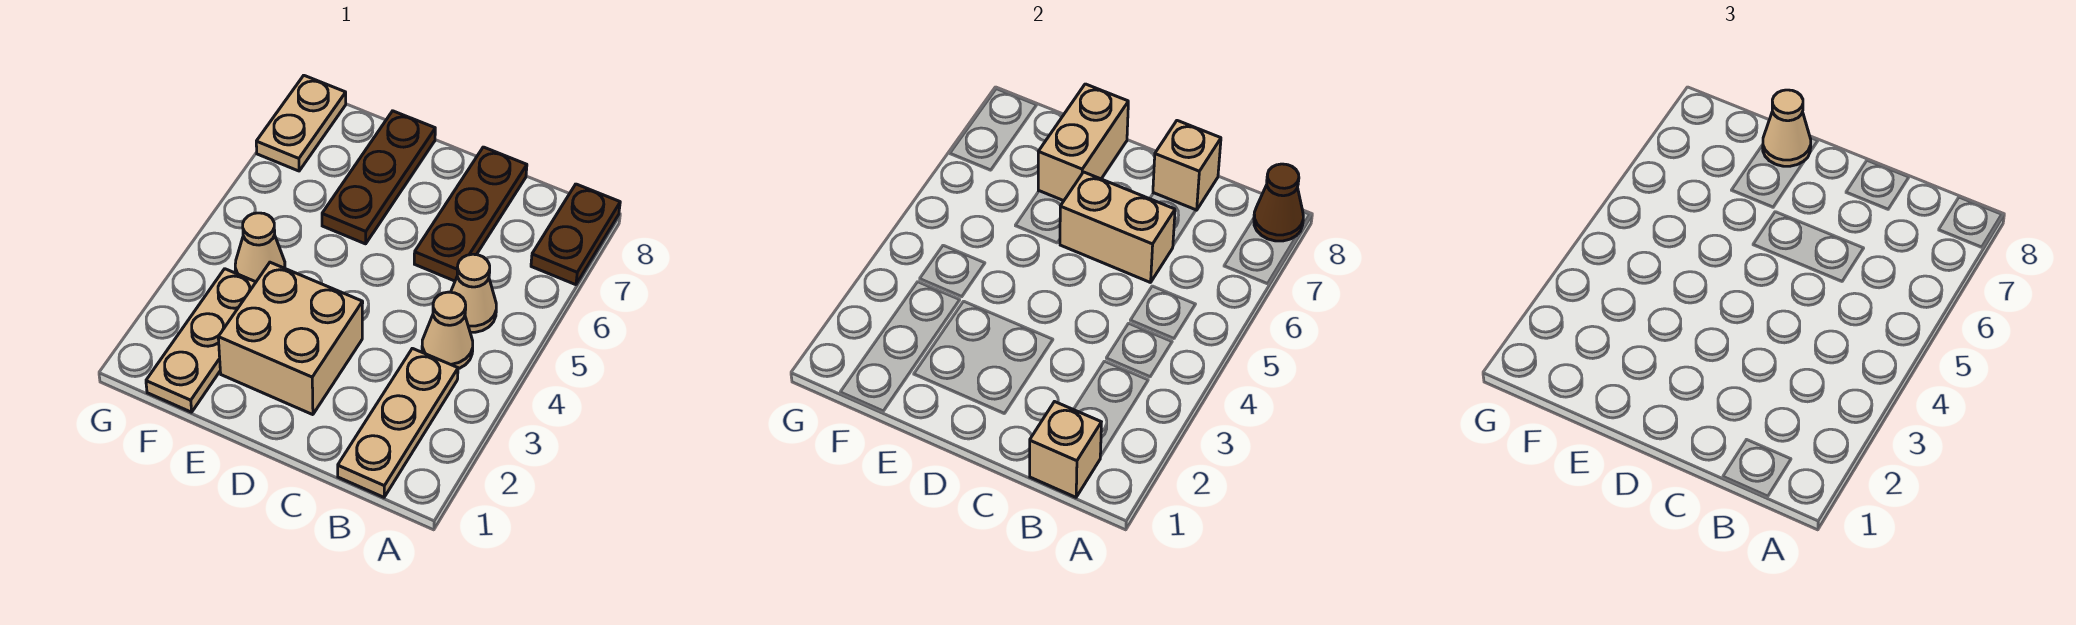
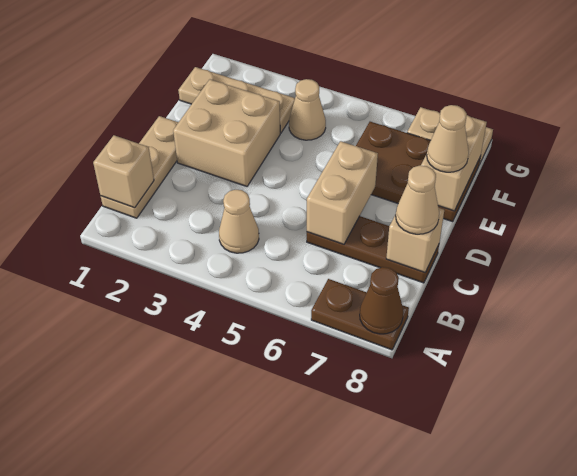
tan 1x3 plate [338,348,458,497] -> tan 1x3 plate turned to [101,116,178,218]
tan 1x1 cone [451,254,496,332] -> tan 1x1 cone moved to [396,165,439,234]
brown 1x3 plate [322,111,435,244] -> brown 2x3 plate [356,122,480,222]
tan 1x2 brick [1038,84,1128,201] -> tan 1x2 brick turned to [421,115,487,211]

